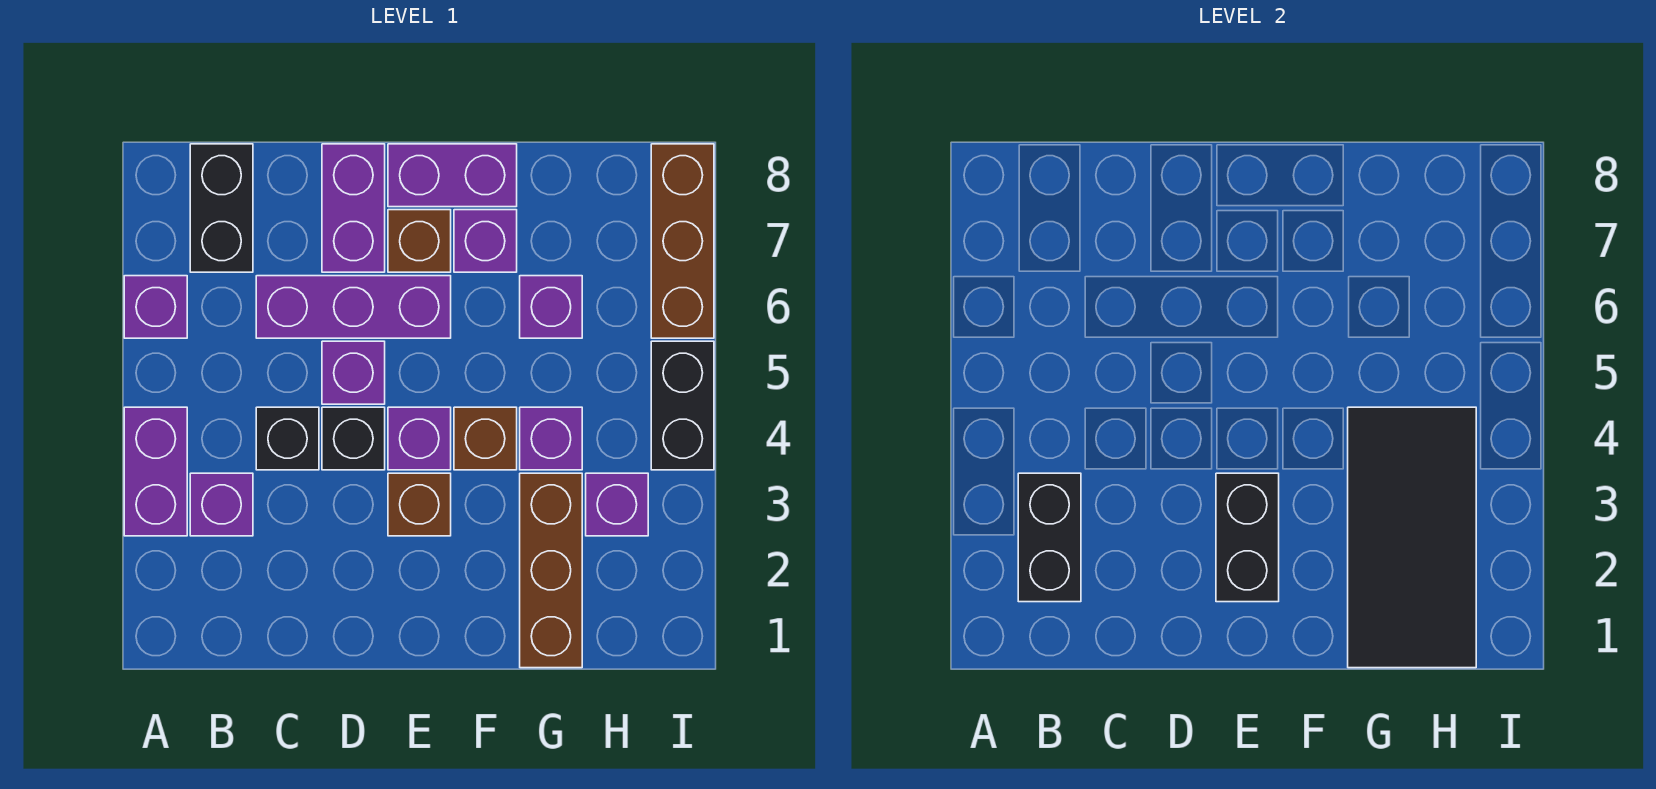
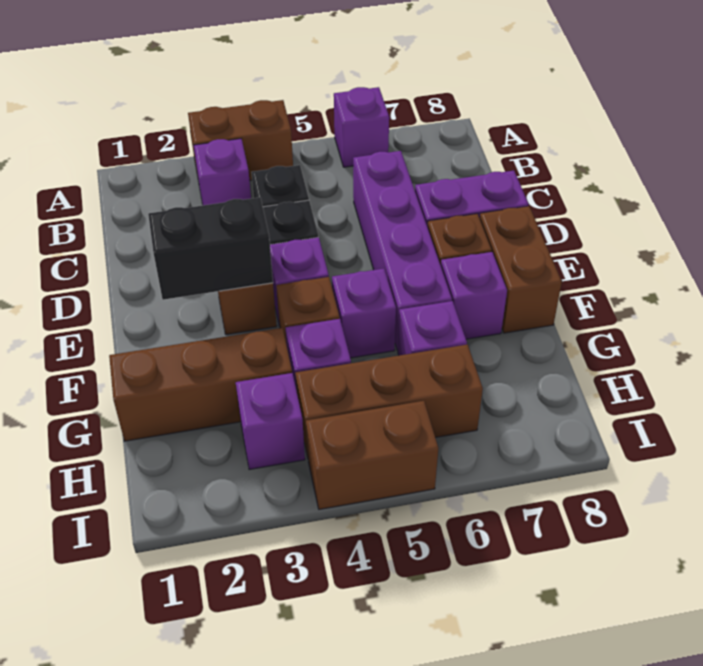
purple 1x2 brick [124,407,187,536] -> brown 1x2 brick [188,100,293,181]
black 1x2 brick [1018,473,1081,602] -> none
black 1x2 brick [190,144,253,272] -> none
purple 1x3 brick [256,276,451,338] -> purple 1x4 brick [353,151,452,350]
purple 1x1 brick [322,341,385,404] -> purple 1x1 brick moved to [332,268,396,358]
purple 1x2 brick [388,144,517,207] -> brown 1x2 brick [480,206,562,333]
black 2x4 tile [1348,407,1476,668] -> none
black 1x2 brick [651,341,714,470] -> brown 1x2 brick [306,401,438,509]
brown 1x3 brick [651,144,714,338] -> brown 1x3 brick moved to [295,345,483,457]

